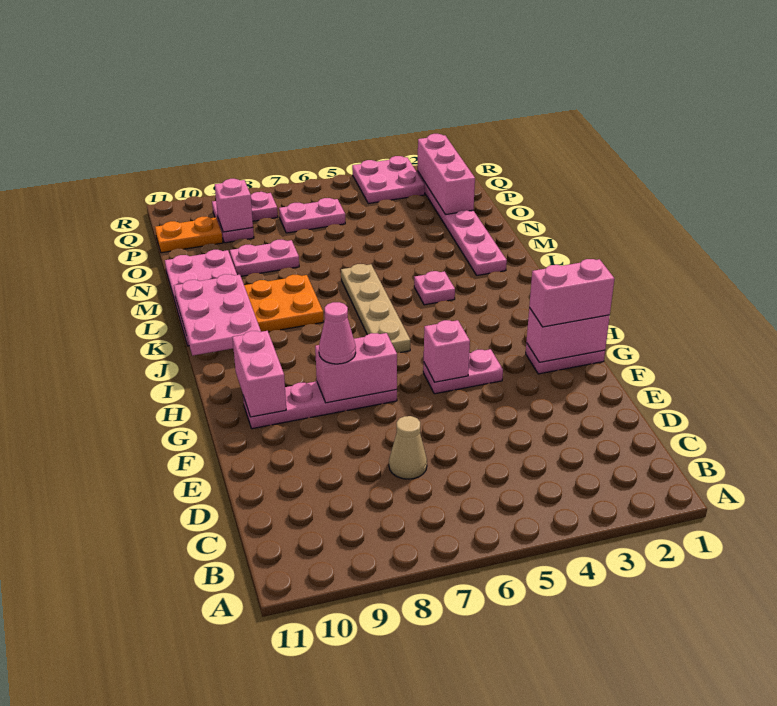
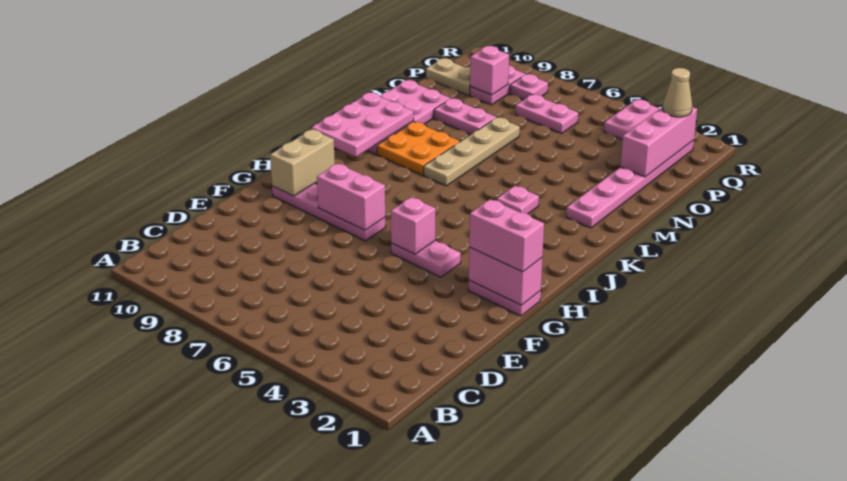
tan 1x1 cone [389,416,427,479] -> tan 1x1 cone moved to [663,68,692,117]
pink 1x1 cone [319,302,356,364] -> none
pink 1x2 brick [232,331,286,417] -> tan 1x2 brick [270,129,335,196]
tan 1x4 plate [341,264,410,353] -> tan 1x4 plate moved to [424,117,520,186]
orange 1x2 plate [155,217,223,253] -> tan 1x2 plate [426,58,470,96]

